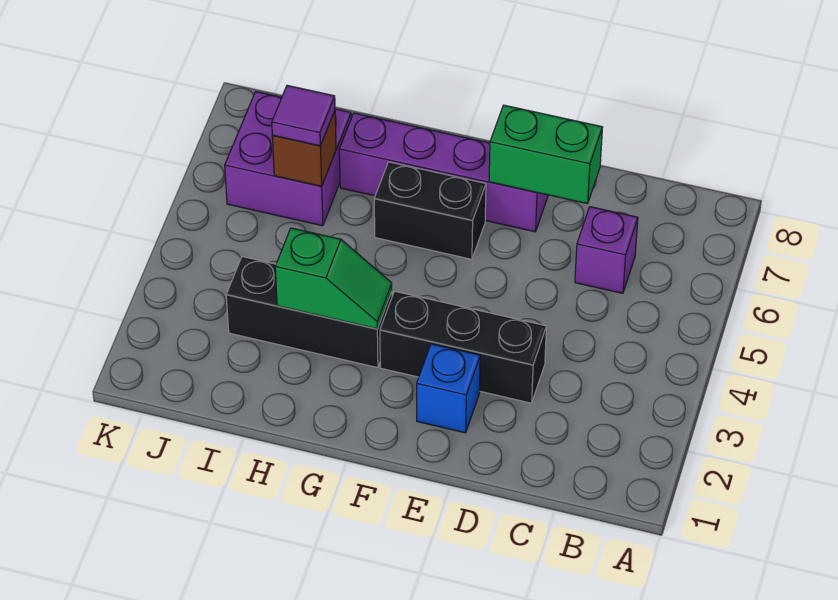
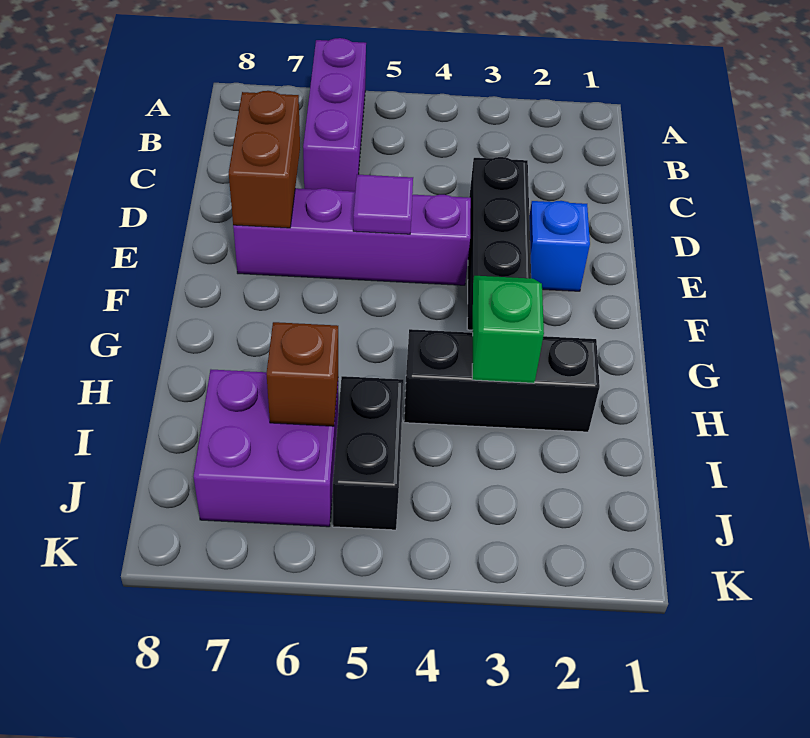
purple 1x1 brick [575,207,638,293] -> purple 1x3 brick [303,38,366,191]
green 1x2 brick [489,105,602,204] -> brown 1x2 brick [229,91,300,228]
purple 1x4 brick [339,113,548,232] -> purple 1x4 brick turned to [233,188,471,285]
black 1x2 brick [374,162,486,259] -> black 1x2 brick moved to [333,376,404,530]
black 1x3 brick [226,257,392,368] -> black 1x3 brick turned to [404,329,600,432]
purple 1x1 tile [272,85,335,146] -> purple 1x1 tile moved to [353,175,413,234]

